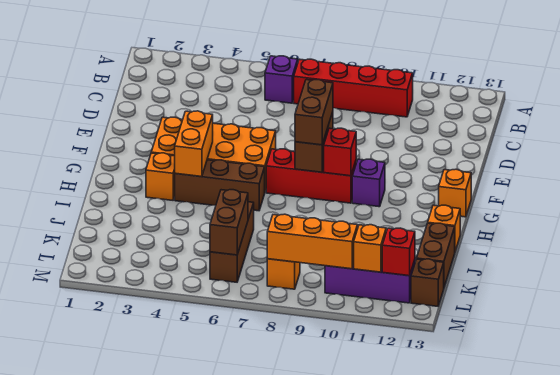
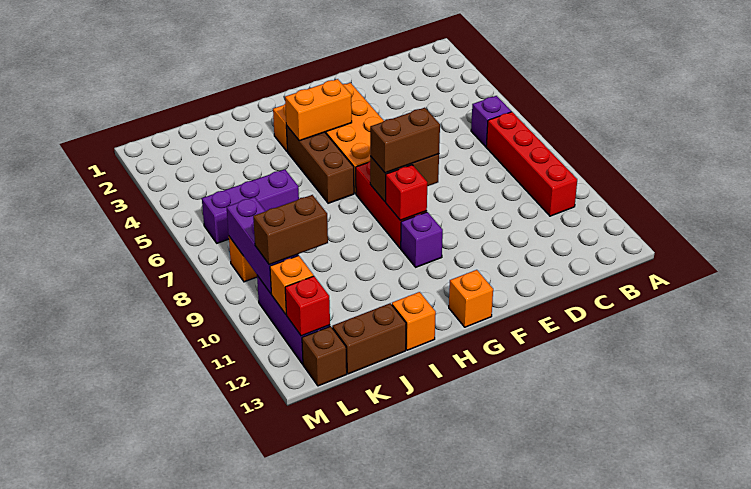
brown 1x3 brick [210,202,254,282] -> purple 1x3 brick [202,169,299,243]
brown 1x2 brick [210,190,248,255] -> brown 1x2 brick moved to [253,195,328,265]
orange 1x3 brick [267,214,358,269] -> purple 1x3 brick [227,197,298,293]

